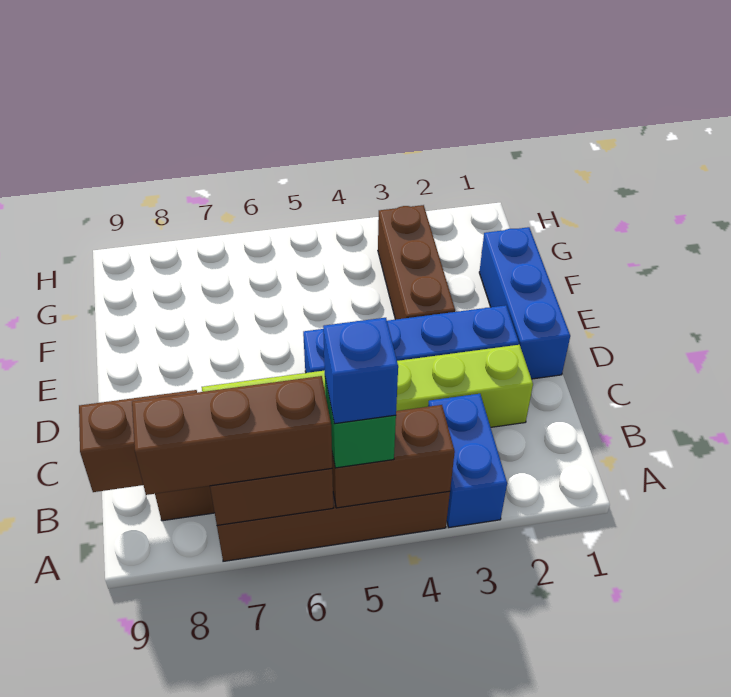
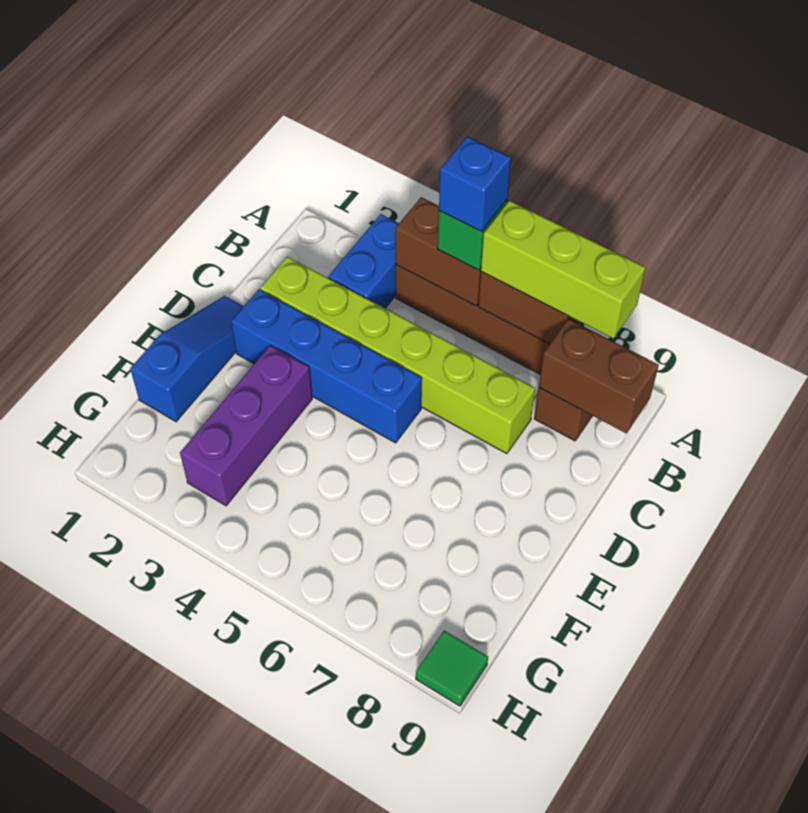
brown 1x3 brick [132,376,332,495] -> lime 1x3 brick [481,201,646,339]
blue 1x3 brick [479,227,570,379] -> blue 1x3 slope [130,296,244,422]
brown 1x3 brick [378,205,455,320] -> purple 1x3 brick [180,345,312,506]
none -> green 1x1 tile [416,631,488,706]

